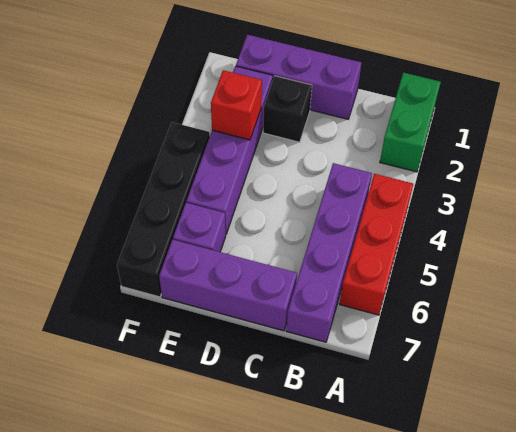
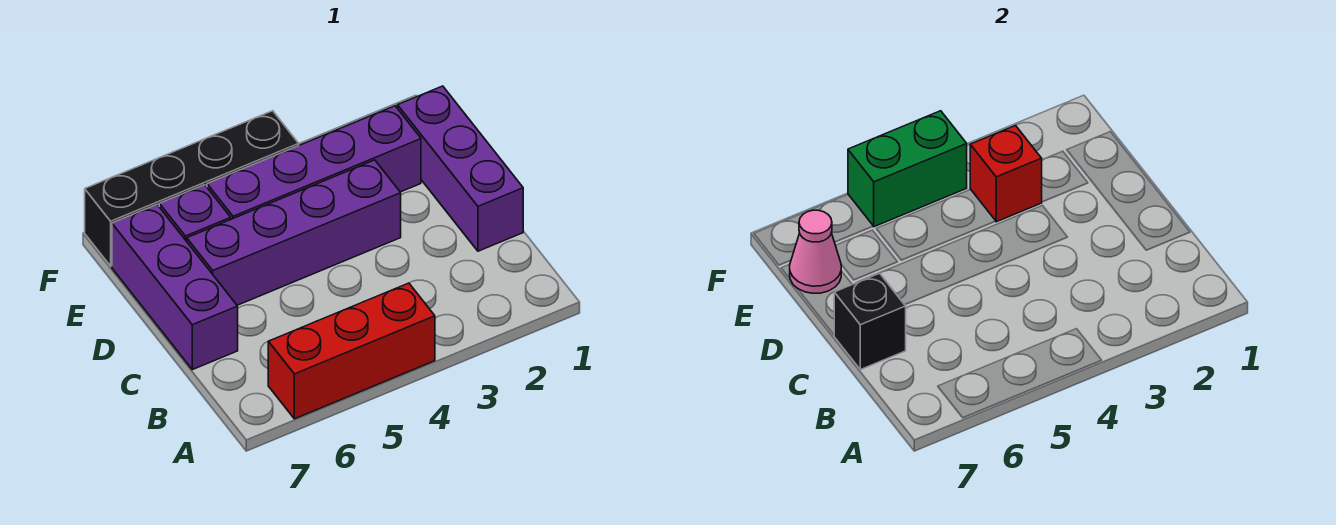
green 1x2 brick [380,72,441,172] -> green 1x2 brick moved to [848,111,967,227]
purple 1x4 brick [286,163,372,342] -> purple 1x4 brick moved to [187,160,401,305]
black 1x1 brick [263,76,312,142] -> black 1x1 brick moved to [834,273,906,370]
none -> pink 1x1 cone [790,210,841,293]

